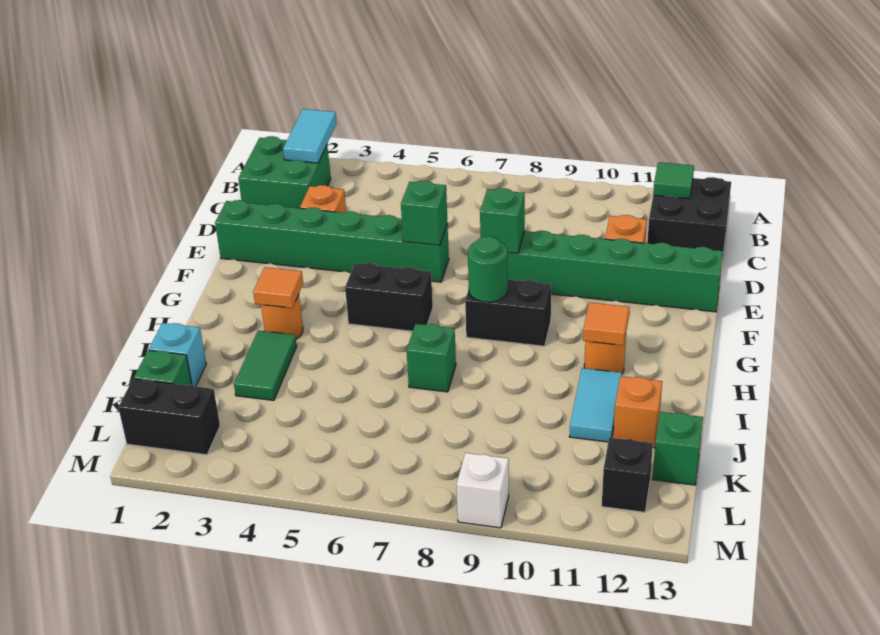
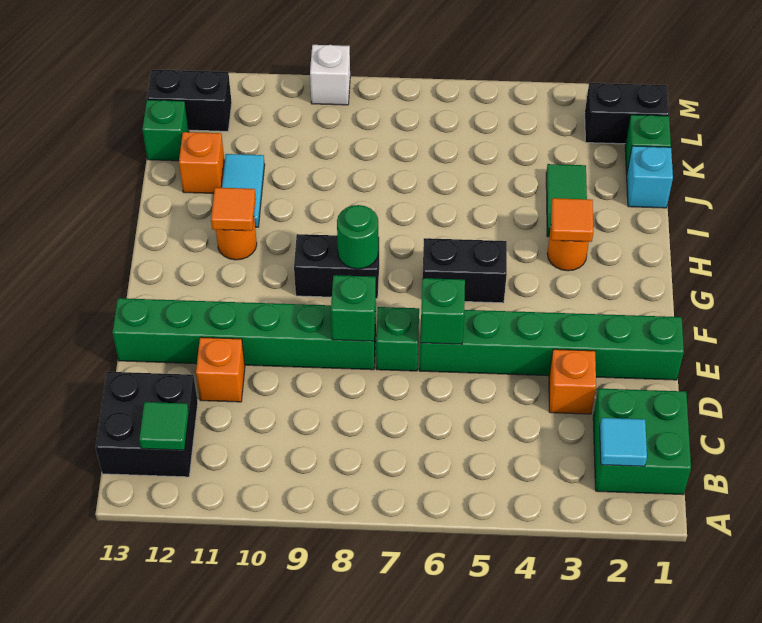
cyan 1x2 tile [283,109,337,163] -> cyan 1x1 tile [600,418,647,466]
green 1x1 brick [407,324,456,392] -> green 1x1 brick moved to [376,307,419,371]
black 1x1 brick [602,438,653,512] -> black 1x2 brick [147,69,232,131]

